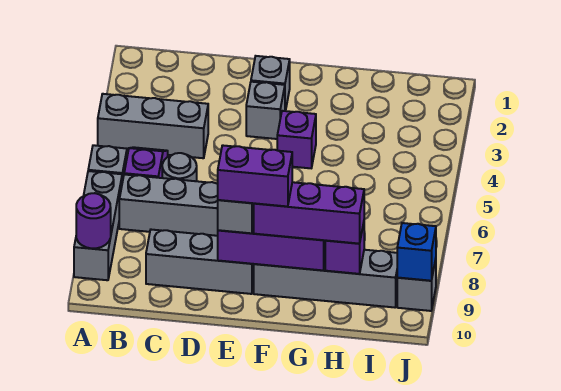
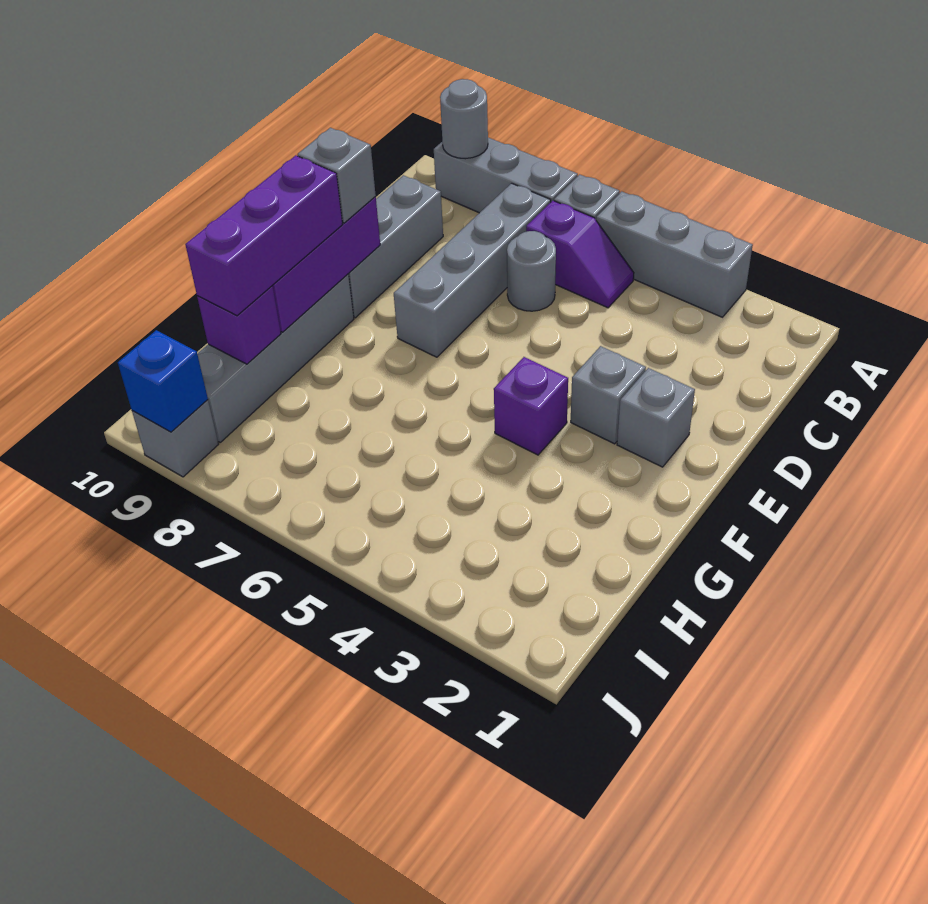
grey 1x3 brick [98,94,208,158] -> grey 1x3 brick turned to [596,191,753,317]
purple 1x1 round brick [76,193,111,248] -> grey 1x1 round brick [440,79,488,159]
purple 1x2 brick [218,145,292,207] -> none

